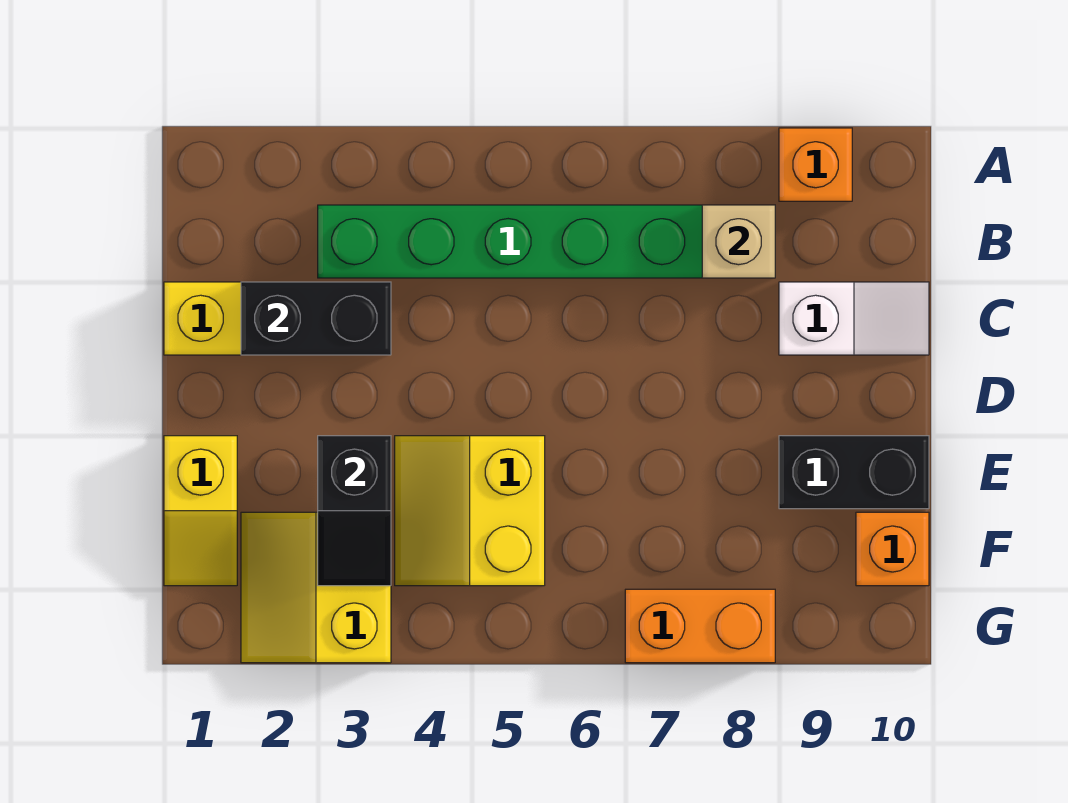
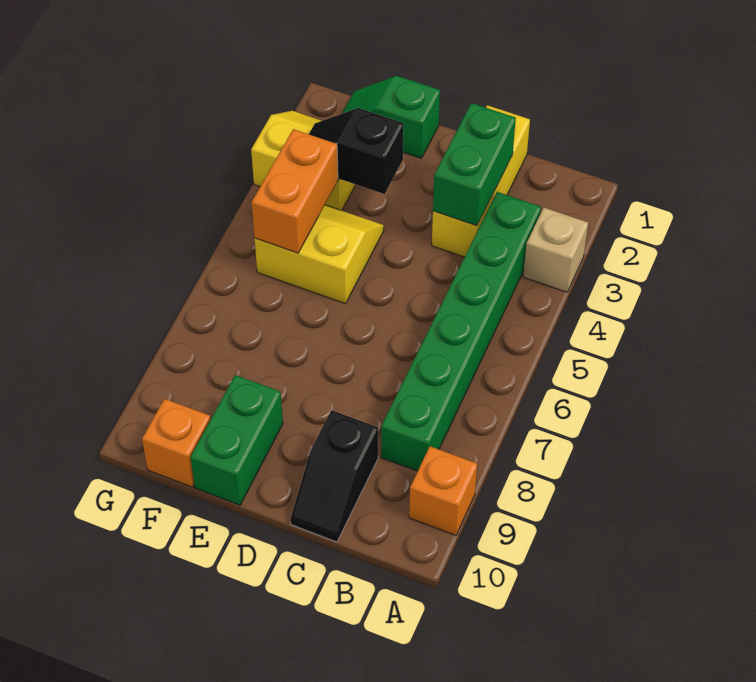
tan 1x1 brick [702,205,775,278] -> tan 1x1 brick moved to [523,208,588,292]
black 1x2 brick [241,282,391,355] -> green 1x2 brick [433,103,516,226]
white 1x2 slope [779,282,929,355] -> black 1x2 slope [290,410,378,542]
yellow 1x2 slope [164,436,237,586] -> green 1x2 slope [342,76,440,158]
black 1x2 brick [779,436,929,509] -> green 1x2 brick [190,375,283,505]
orange 1x2 brick [625,589,775,663] -> orange 1x2 brick moved to [252,129,338,253]

